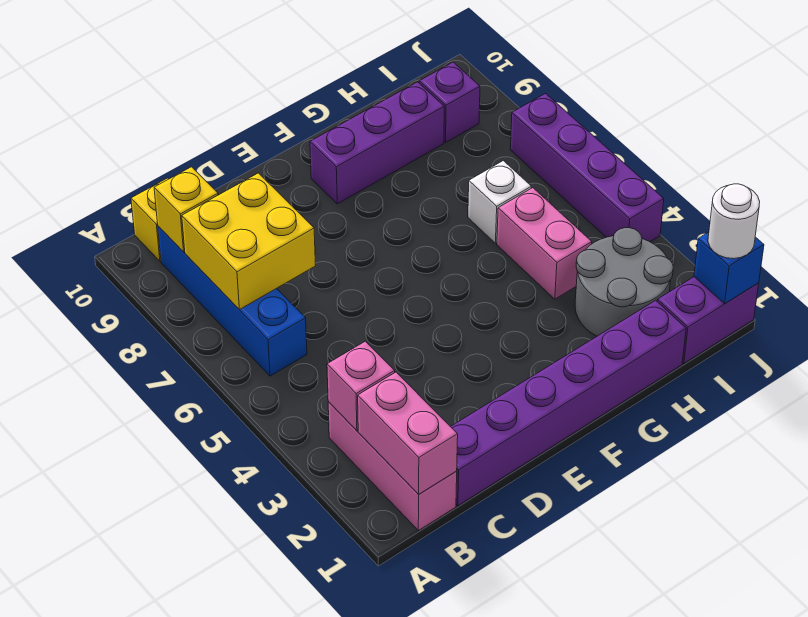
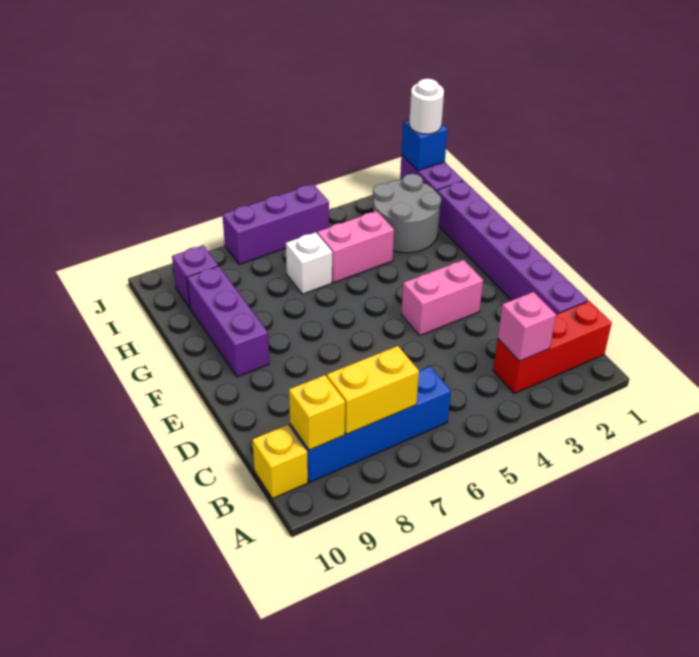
pink 1x3 brick [328,402,457,531] -> red 1x3 brick [493,301,612,394]
pink 1x2 brick [358,372,458,494] -> pink 1x2 brick moved to [401,260,483,335]
yellow 2x2 brick [182,173,316,310] -> yellow 1x2 brick [327,346,419,434]
purple 1x4 brick [510,94,664,242] -> purple 1x3 brick [222,184,329,264]

